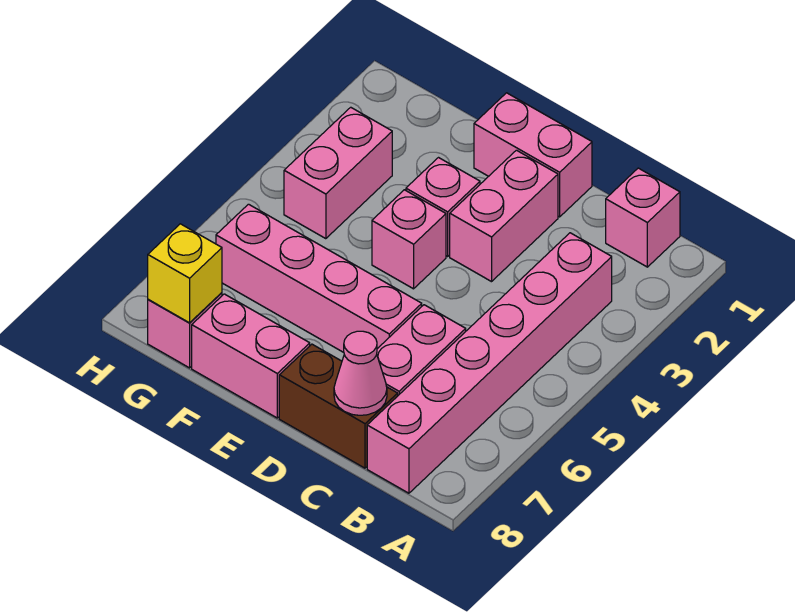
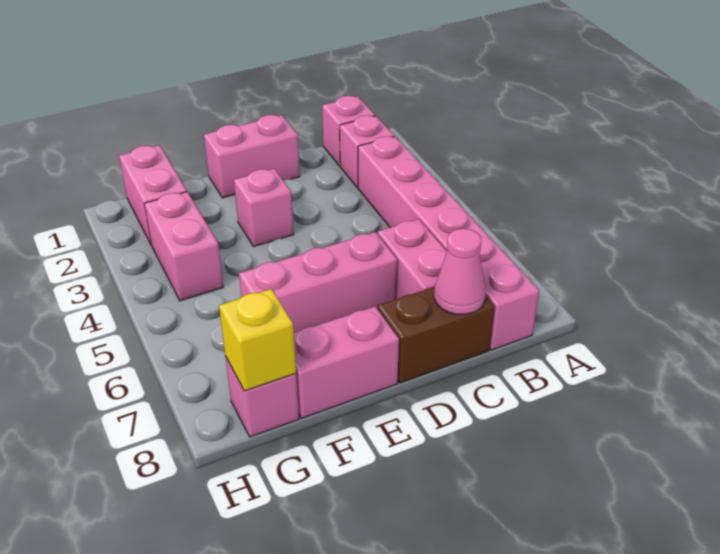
pink 1x2 brick [450,150,558,282] -> pink 1x2 brick moved to [119,145,187,245]
pink 1x4 brick [216,204,422,352] -> pink 1x3 brick [239,232,397,333]
pink 1x1 brick [372,190,446,289] -> pink 1x1 brick moved to [340,115,394,188]

